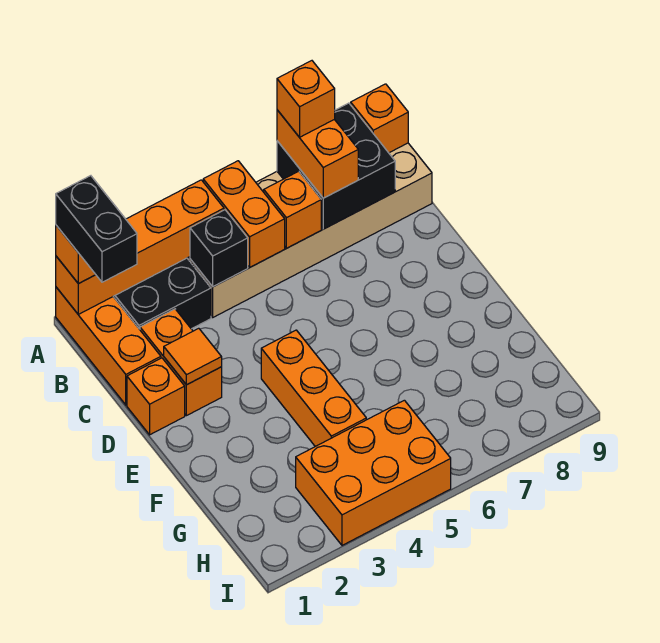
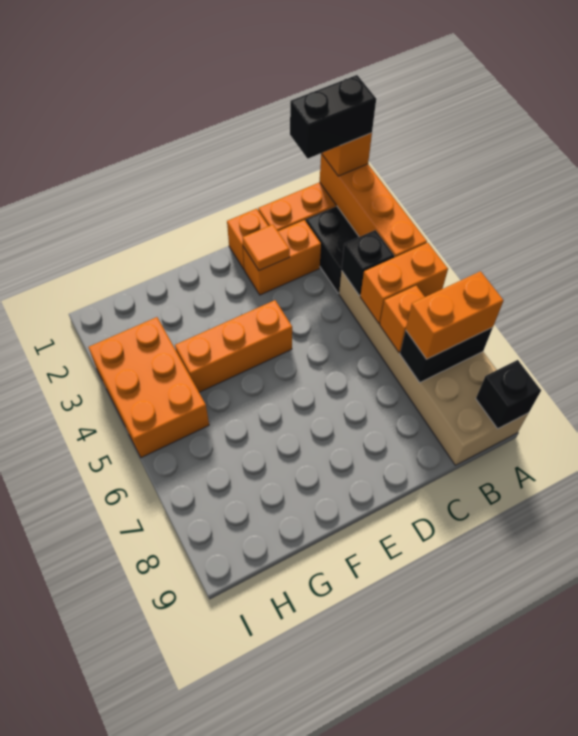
black 2x2 brick [277,103,395,229] -> black 1x2 brick [400,327,493,383]
orange 1x1 brick [277,61,335,137] -> none
orange 1x1 brick [351,84,408,153] -> black 1x1 brick [476,360,541,429]

